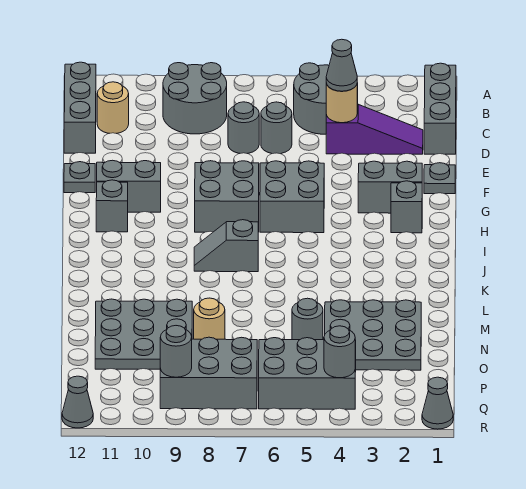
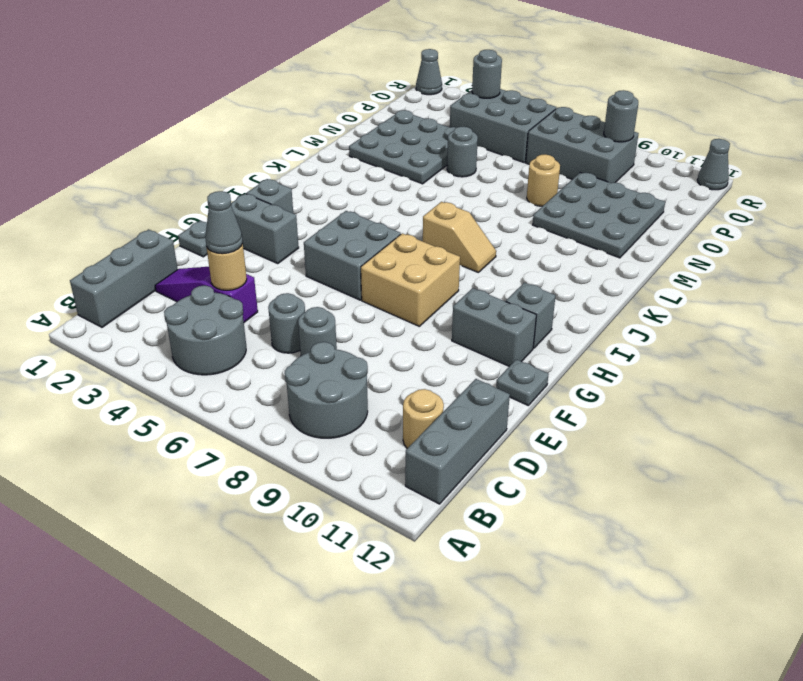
grey 2x2 brick [195,161,259,232] -> tan 2x2 brick [361,233,460,326]
grey 1x2 slope [194,220,258,272] -> tan 1x2 slope [423,202,496,273]

